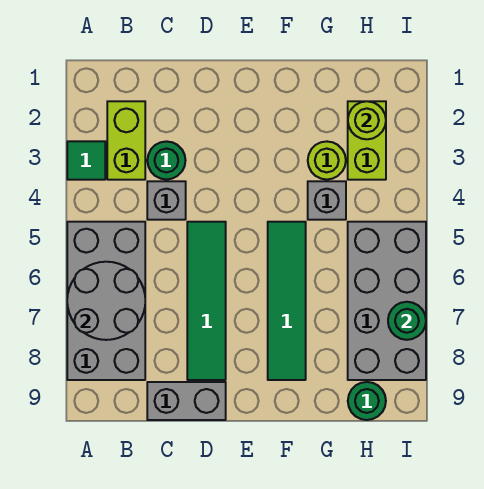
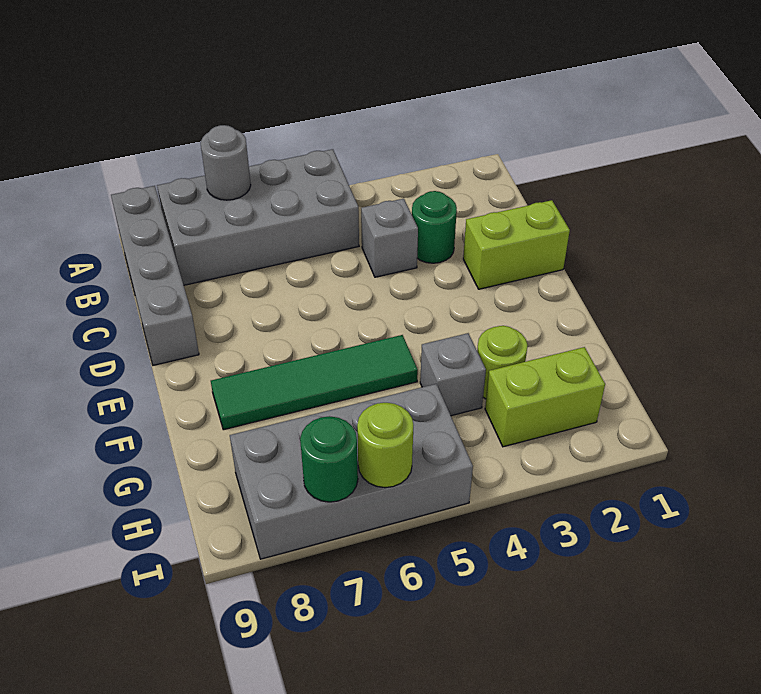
green 1x1 tile [67,141,105,180] -> none
grey 2x2 round brick [67,262,145,340] -> grey 1x1 round brick [201,125,251,200]
lime 1x2 brick [107,101,145,180] -> lime 1x2 brick moved to [463,200,570,289]
grey 1x2 brick [147,382,226,420] -> grey 1x4 brick [111,186,199,365]
green 1x4 tile [187,222,226,380] -> none
lime 1x1 round brick [348,101,386,139] -> lime 1x1 round brick moved to [357,403,413,488]
green 1x1 round brick [348,382,386,420] -> none

